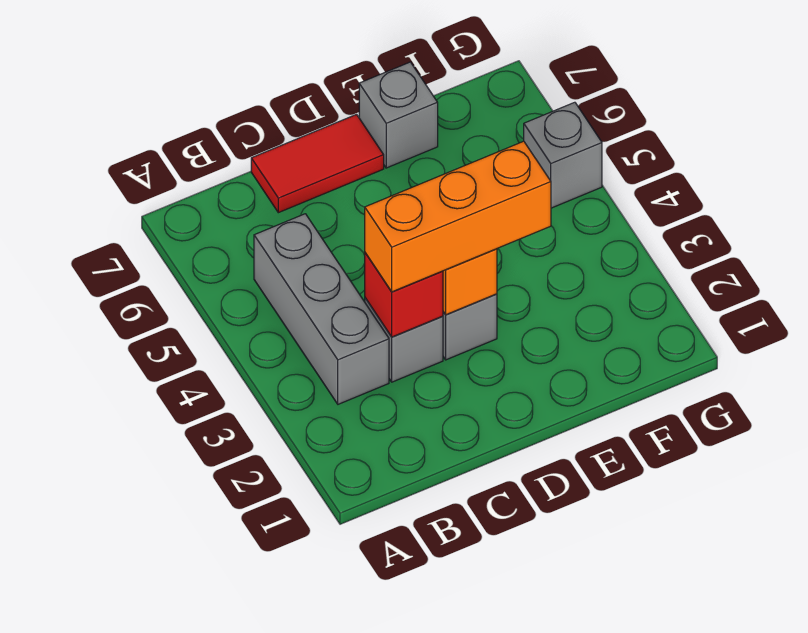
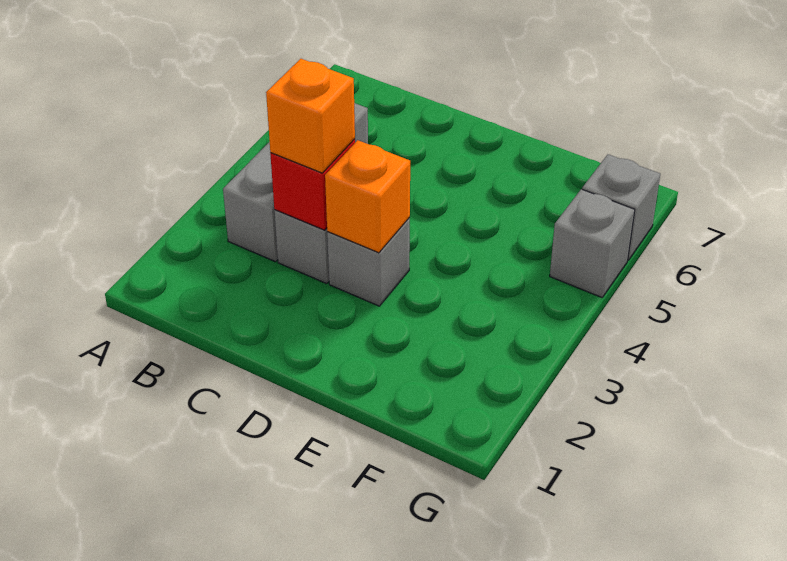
orange 1x3 brick [365,141,551,292] -> orange 1x1 brick [266,59,355,173]
red 1x2 tile [251,115,384,213] -> none
grey 1x1 brick [359,62,438,168] -> grey 1x1 brick moved to [582,154,660,260]

